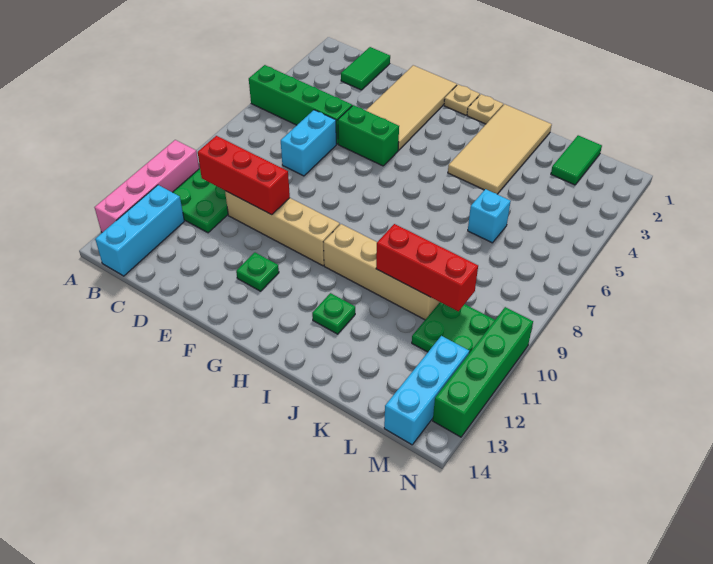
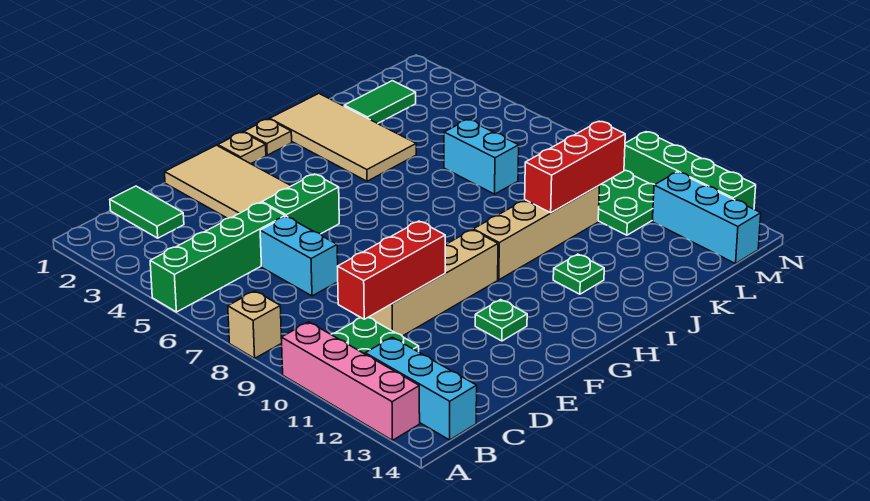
none -> tan 1x1 brick [228,291,282,358]
cyan 1x1 brick [468,189,511,243] -> cyan 1x2 brick [444,120,519,194]
green 1x2 tile [551,135,602,185] -> green 1x2 tile turned to [344,81,416,123]

